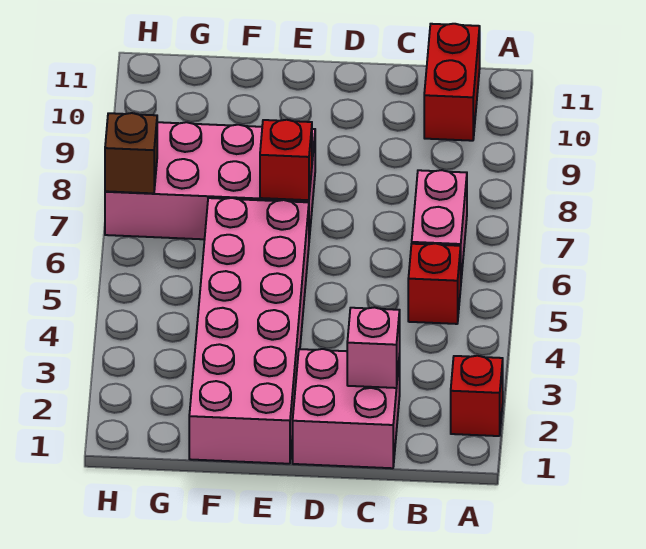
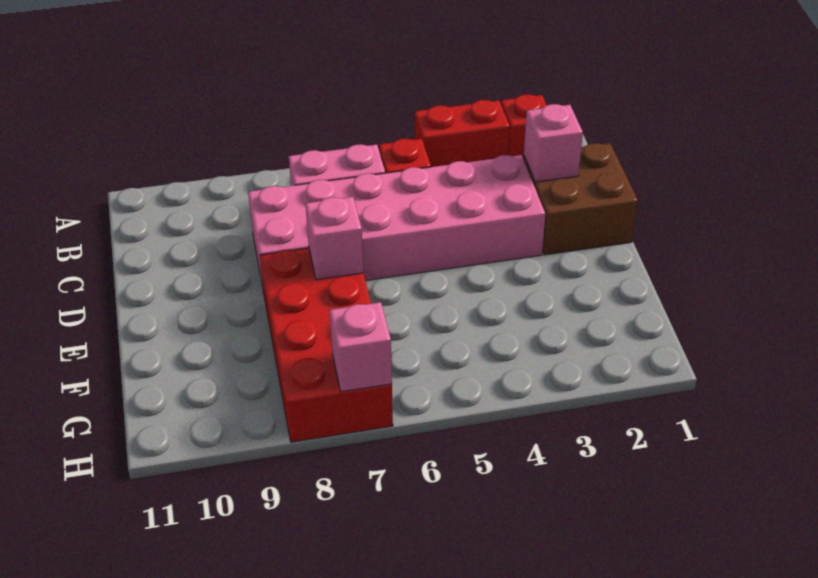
red 1x2 brick [424,24,480,141] -> red 1x2 brick moved to [415,100,510,167]
pink 2x2 brick [293,349,400,468] -> brown 2x2 brick [523,143,638,255]
pink 2x6 brick [189,198,309,464] -> pink 2x6 brick moved to [248,155,545,292]
pink 2x4 brick [105,122,315,239] -> red 2x4 brick [260,248,393,442]
red 1x1 brick [260,120,312,200] -> pink 1x1 brick [306,197,363,280]
brown 1x1 brick [105,113,157,193] -> pink 1x1 brick [330,302,392,392]

